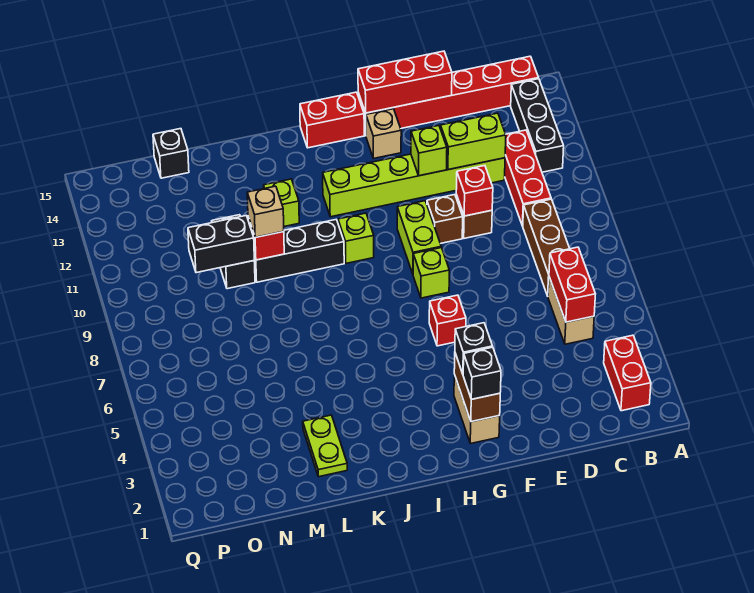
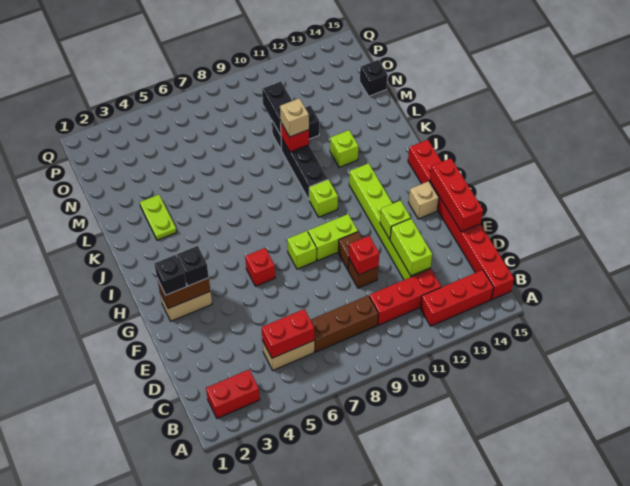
black 1x3 brick [511,79,564,172] -> red 1x3 brick [420,270,494,326]
lime 1x2 plate [303,415,347,477] -> lime 1x2 plate turned to [140,195,177,240]

